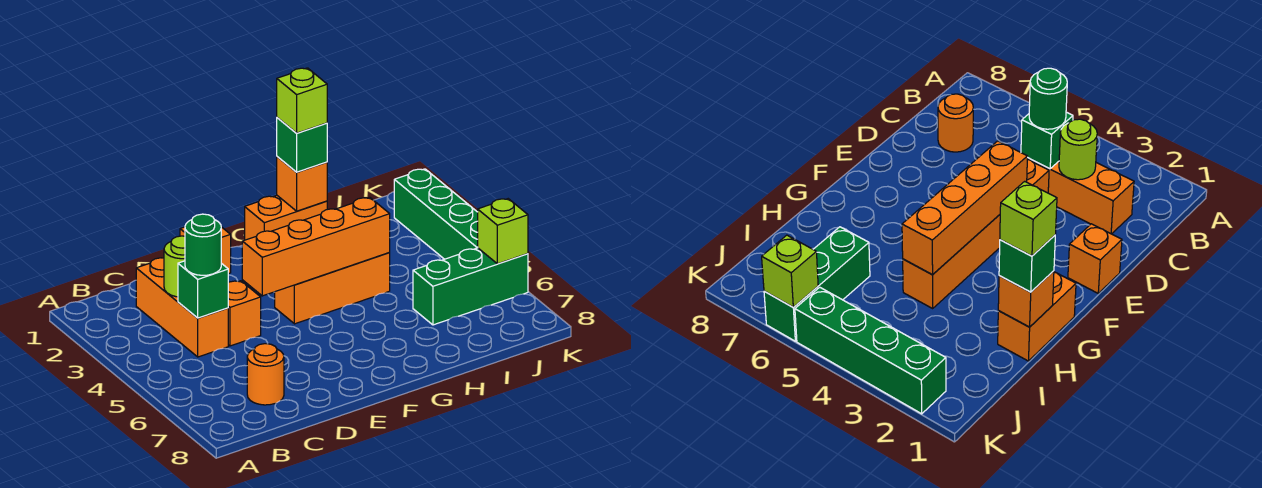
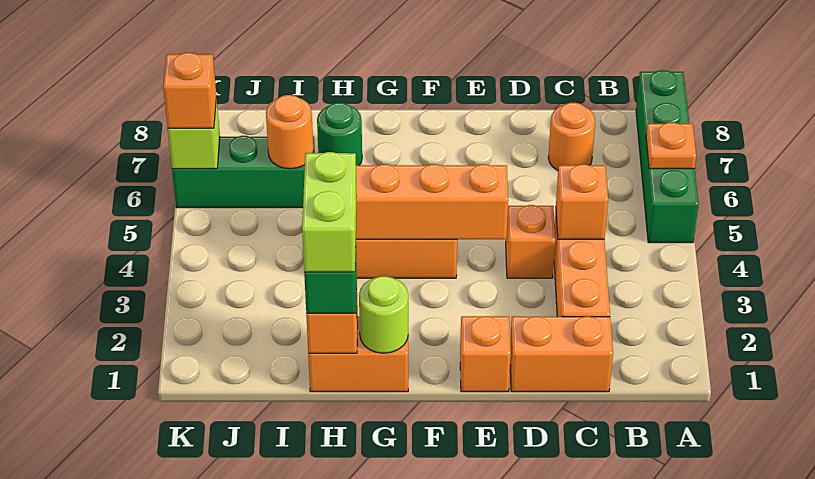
none -> orange 1x1 plate [646,122,696,169]
none -> orange 1x2 brick [510,316,613,392]
lime 1x1 round brick [164,236,185,297] -> lime 1x1 round brick moved to [359,276,408,353]
green 1x1 brick [178,261,228,318] -> orange 1x1 brick [556,164,608,239]
green 1x1 round brick [185,214,221,275] -> green 1x1 round brick moved to [317,103,362,165]
lime 1x1 brick [277,68,327,133] -> lime 1x2 brick [302,152,357,272]
none -> orange 1x1 round brick [266,95,313,169]
green 1x4 brick [394,169,478,259] -> green 1x4 brick moved to [636,70,699,243]
none -> orange 1x1 brick [163,53,216,128]

